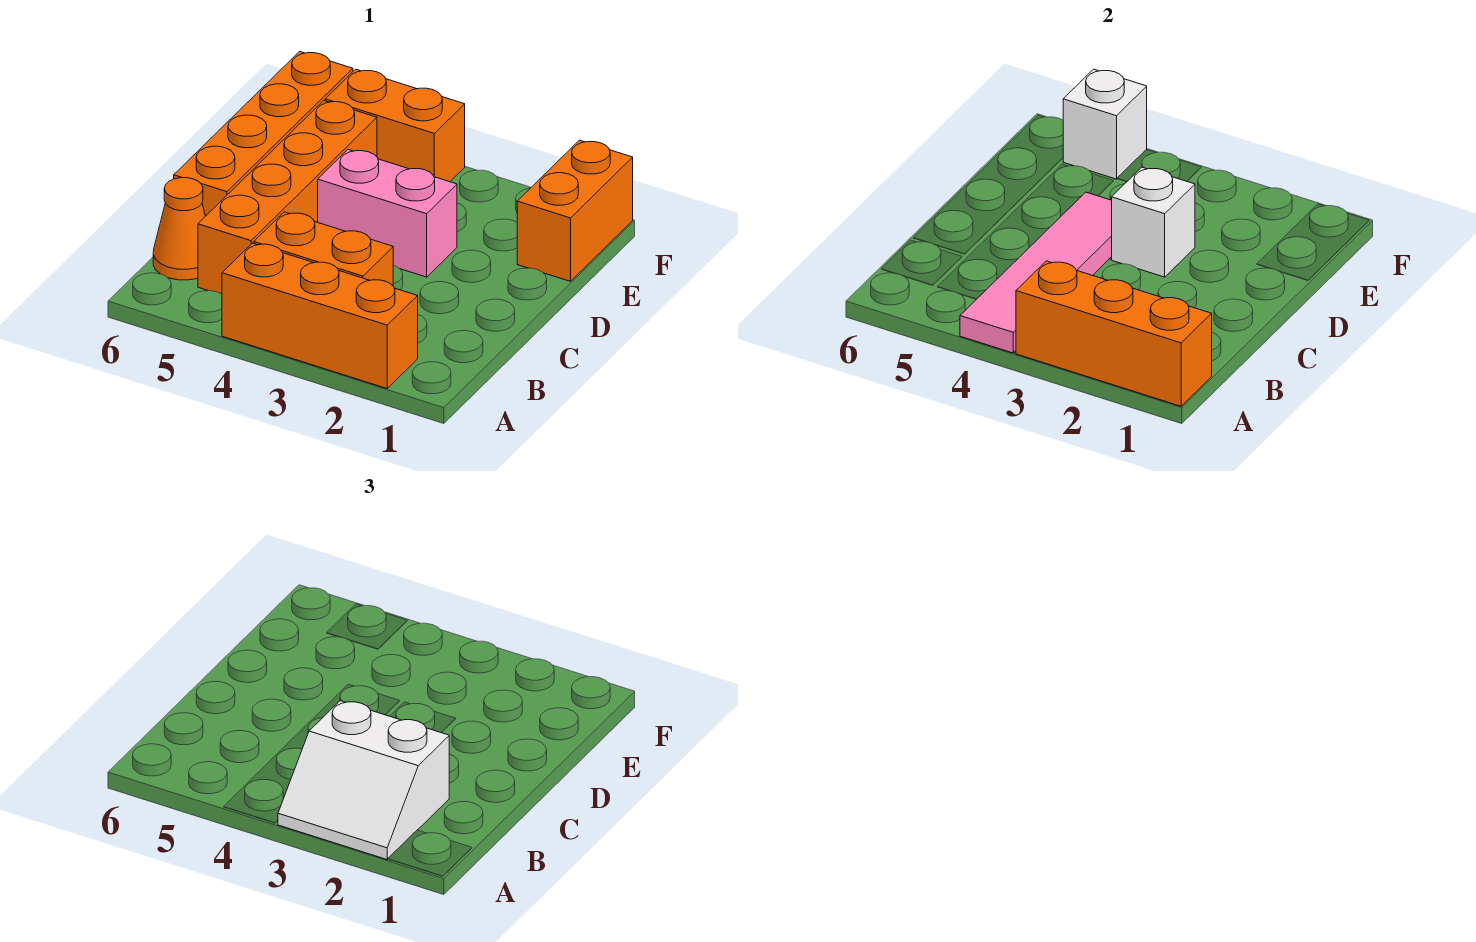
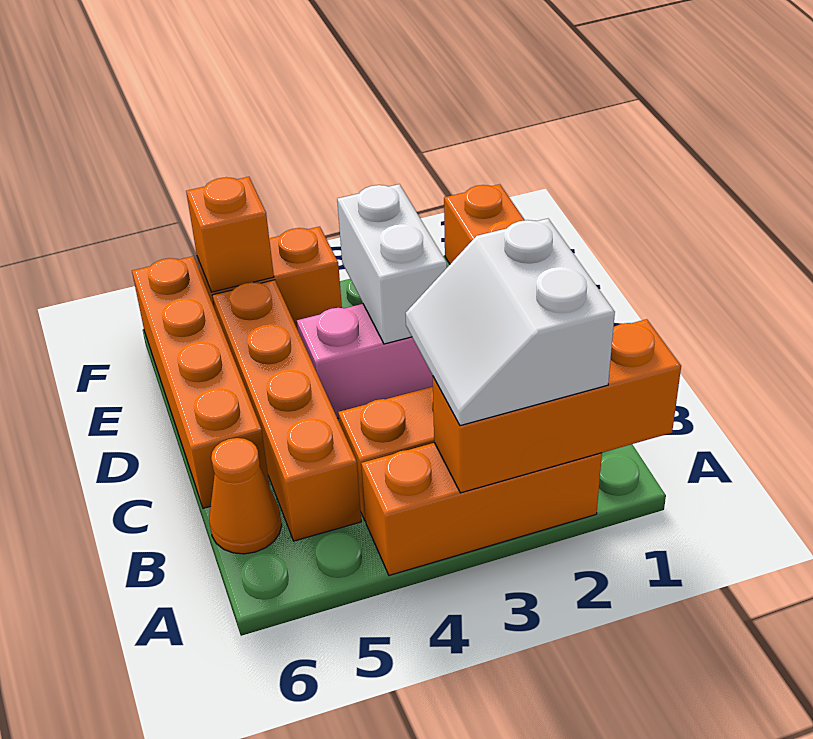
white 2x2 slope [278,701,449,859] -> white 2x2 slope turned to [406,219,615,426]
pink 1x4 tile [960,192,1112,353] -> none
white 1x1 brick [1112,167,1195,277] -> white 1x2 brick [337,184,447,344]
white 1x1 brick [1063,69,1147,179] -> orange 1x1 brick [186,177,274,292]

